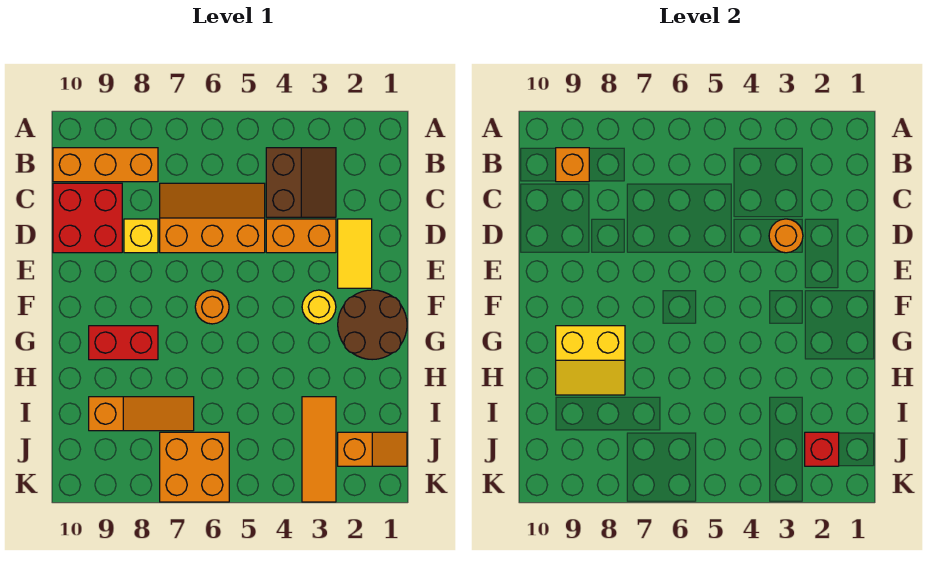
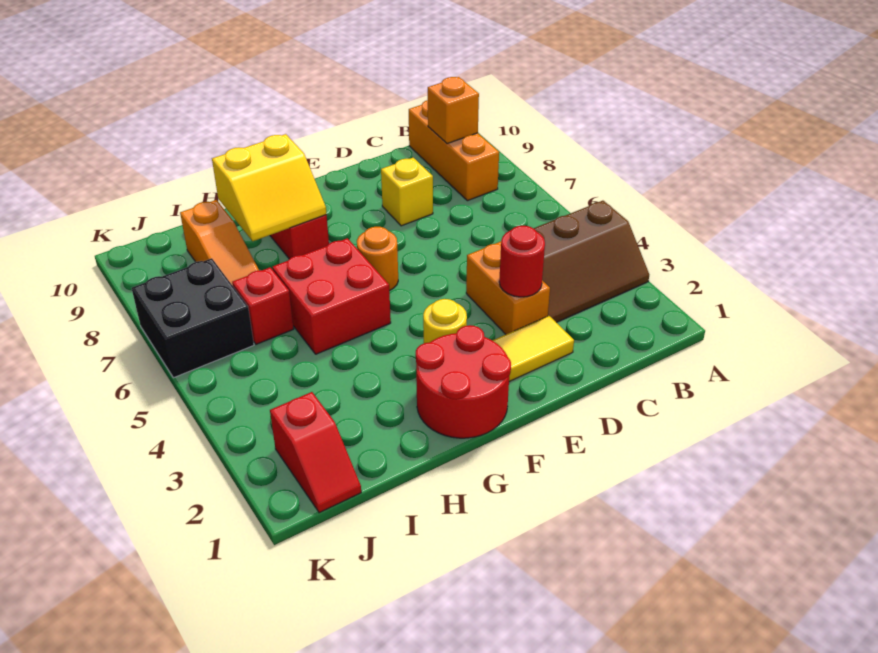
brown 2x2 slope [266,148,336,217] -> brown 2x3 slope [534,201,649,322]
orange 2x3 slope [160,183,265,253] -> none
red 2x2 brick [53,183,122,253] -> red 2x2 brick moved to [272,238,391,354]
orange 1x1 round brick [769,219,803,253] -> red 1x1 round brick [499,226,545,297]
brown 2x2 round brick [338,290,407,360] -> red 2x2 round brick [416,325,511,438]
yellow 2x2 slope [556,326,625,395] -> yellow 2x2 slope turned to [212,134,327,241]
orange 1x3 tile [302,397,336,502] -> none
orange 1x2 slope [338,432,407,466] -> red 1x2 slope [270,392,361,513]
red 1x1 brick [805,432,839,466] -> red 1x1 brick moved to [232,267,294,344]
orange 2x2 brick [160,432,229,502] -> black 2x2 brick [132,258,254,378]

